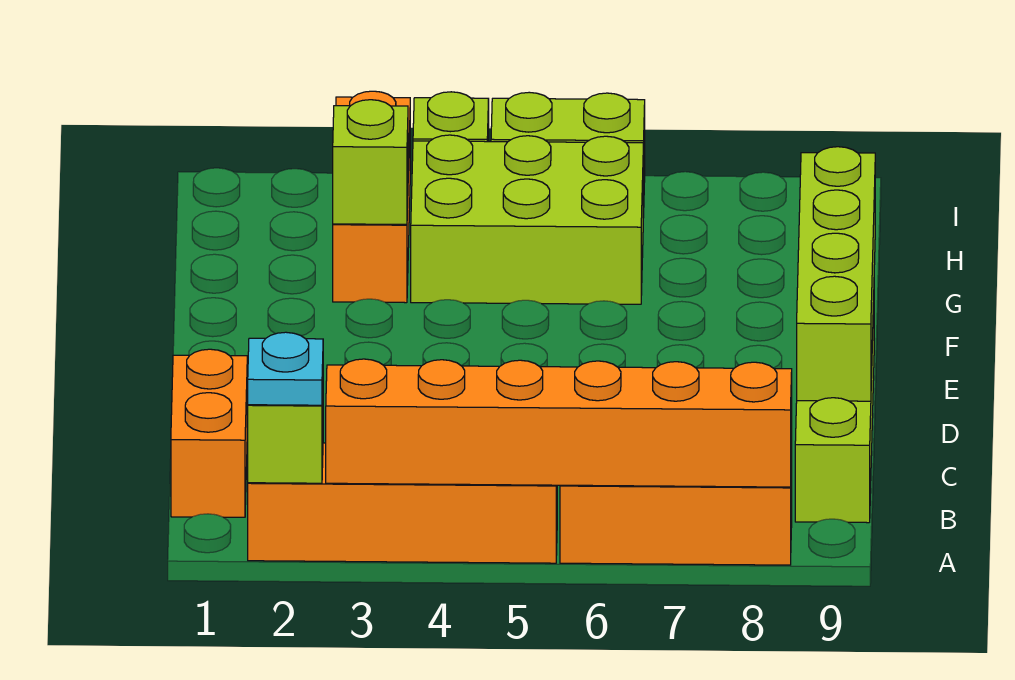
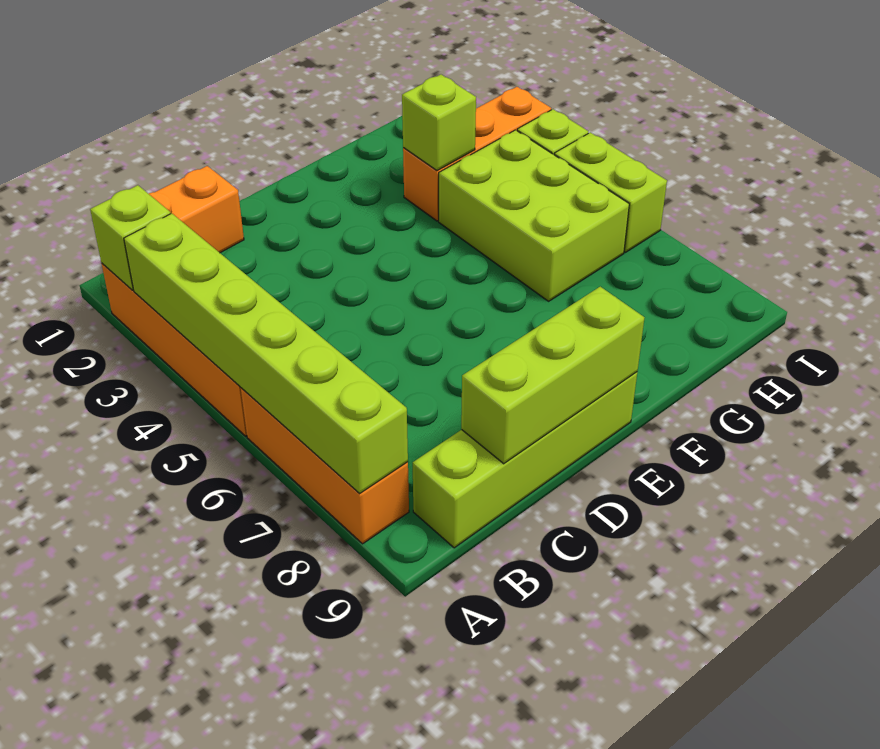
cyan 1x1 plate [248,332,323,405] -> none
orange 1x6 brick [326,359,792,487] -> lime 1x6 brick [124,213,408,493]
lime 1x4 brick [797,147,875,401] -> lime 1x3 brick [461,287,644,464]

